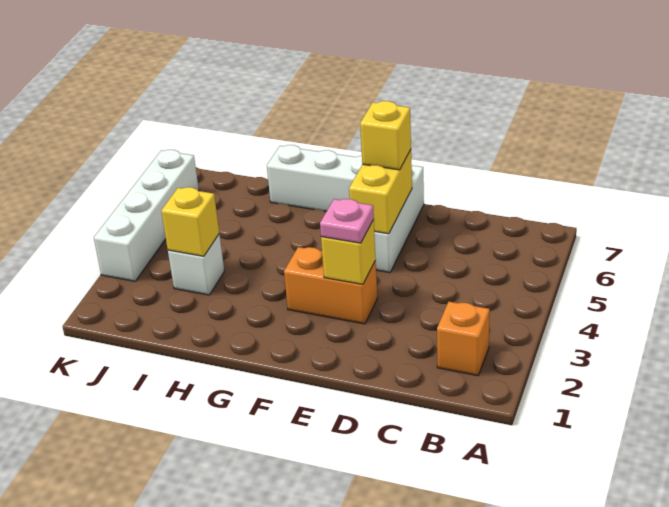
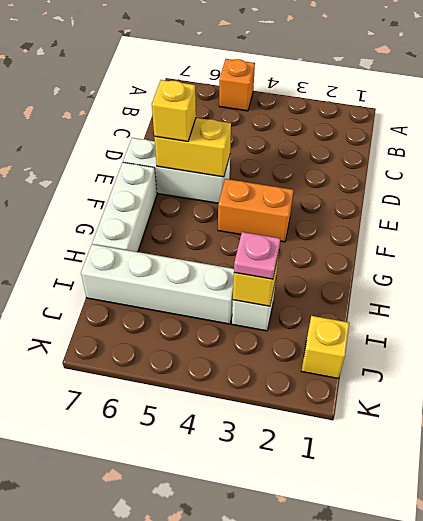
orange 1x1 brick [437,302,490,376] -> orange 1x1 brick moved to [219,59,255,111]
orange 1x2 brick [284,247,377,324] -> orange 1x2 brick turned to [218,179,294,242]
yellow 1x1 brick [321,220,376,284] -> yellow 1x1 brick moved to [302,316,349,379]
pink 1x1 plate [320,199,374,243] -> pink 1x1 plate moved to [234,232,280,279]
white 1x4 brick [94,150,199,281] -> white 1x4 brick moved to [81,244,234,324]

